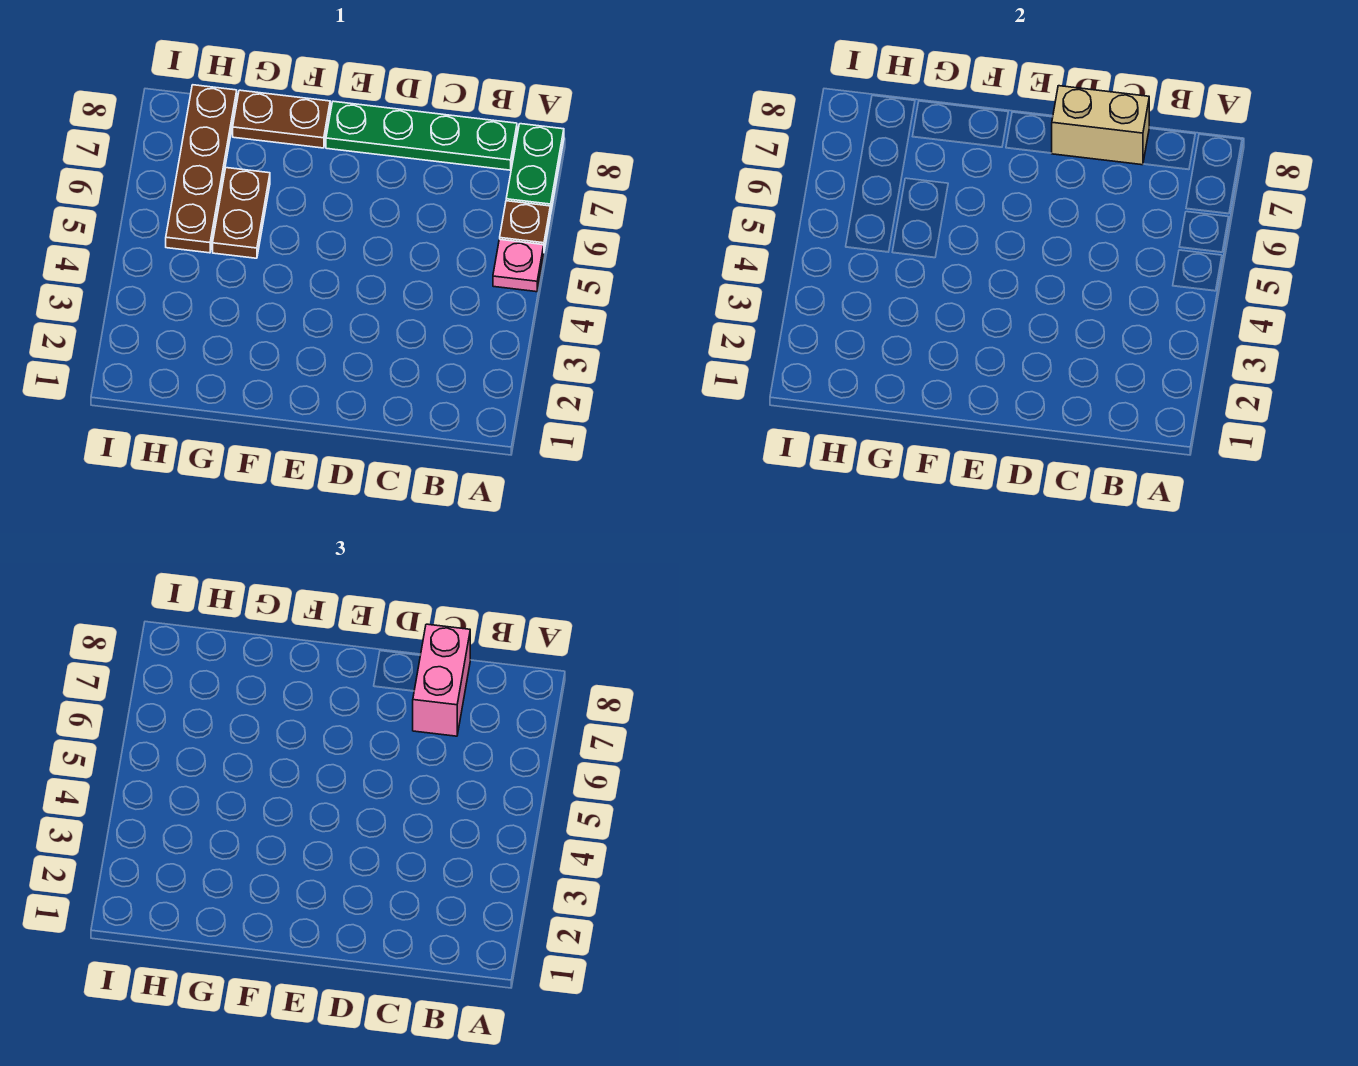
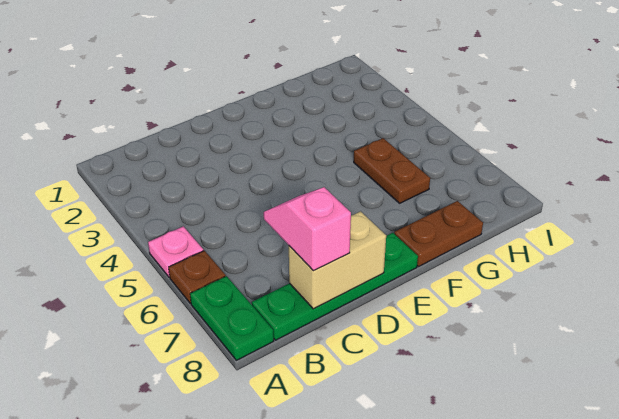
pink 1x2 brick [413,624,470,736] -> pink 1x2 slope [264,187,351,271]
brown 1x4 plate [166,85,237,253] -> none

